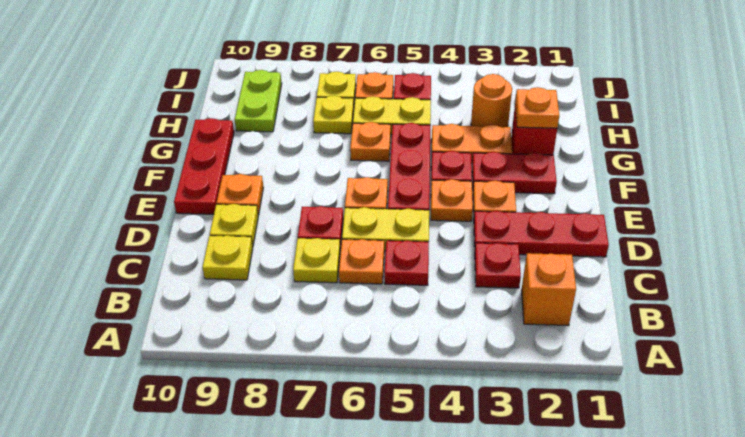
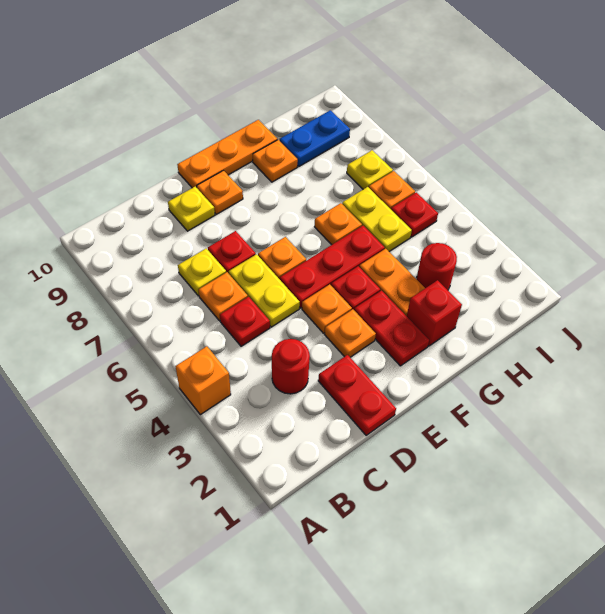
orange 1x1 brick [522,253,576,326] -> orange 1x1 brick moved to [176,346,231,415]
red 1x1 plate [475,243,521,288] -> red 1x1 round brick [272,339,310,394]
yellow 1x1 plate [203,236,253,280] -> none
red 1x3 plate [474,211,609,257] -> red 1x2 plate [318,355,396,435]
red 1x3 plate [174,118,234,214] -> orange 1x3 plate [177,120,277,188]
orange 1x1 plate [515,87,559,128] -> orange 1x1 plate moved to [253,140,298,182]
orange 1x1 round brick [471,74,512,127] -> red 1x1 round brick [417,243,457,290]
yellow 1x1 plate [313,96,354,134] -> none
lime 1x2 plate [235,70,282,132] -> blue 1x2 plate [279,110,350,166]

